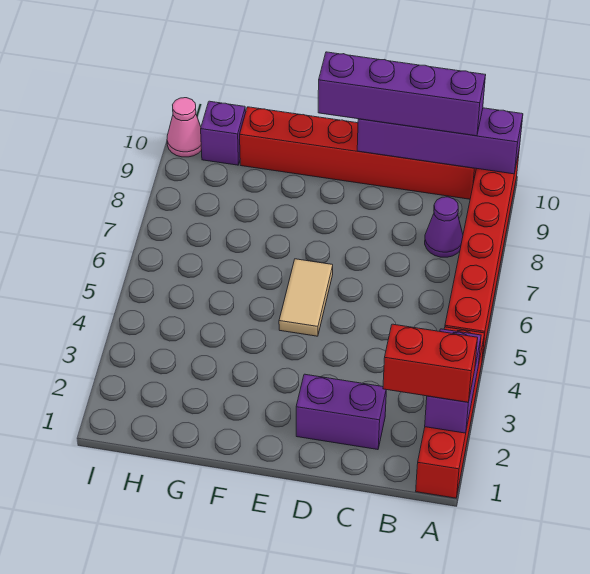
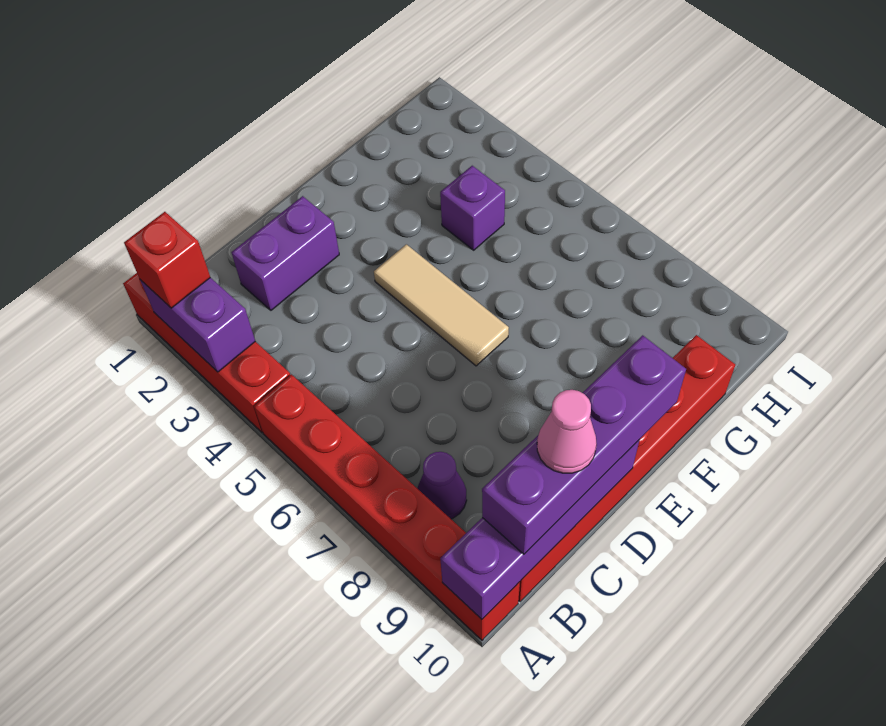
red 1x2 brick [383,324,478,402] -> red 1x1 brick [124,212,210,308]
tan 1x2 tile [279,259,333,336] -> tan 1x3 tile [374,244,509,366]
purple 1x1 brick [201,101,246,165] -> purple 1x1 brick moved to [440,166,505,250]
pink 1x1 cone [167,98,201,157] -> pink 1x1 cone moved to [537,390,597,473]

